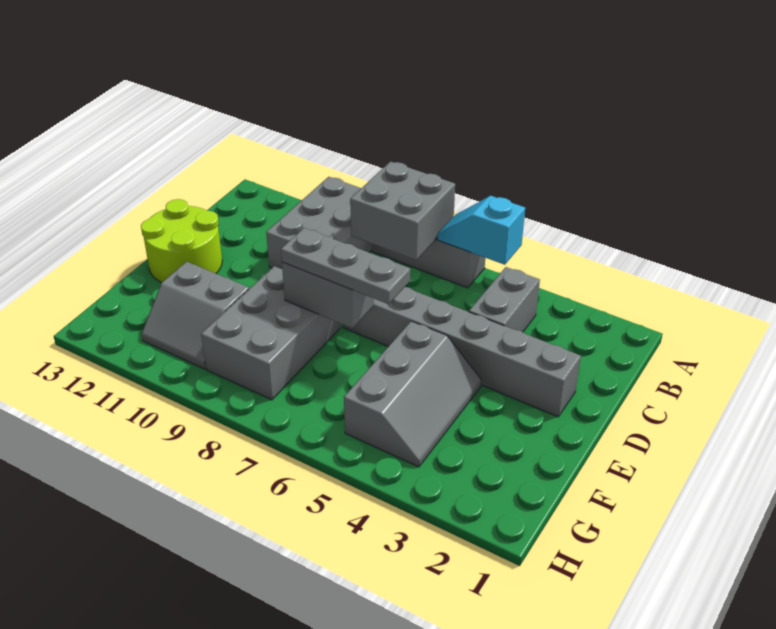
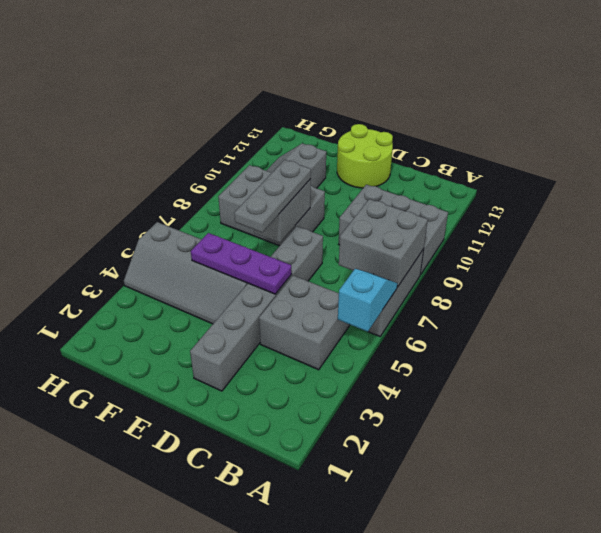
grey 1x2 brick [469,267,540,332] -> grey 2x2 brick [259,276,350,370]
none -> purple 1x3 plate [191,233,292,294]
grey 2x3 slope [344,321,482,467] -> grey 2x4 slope [124,222,248,324]

